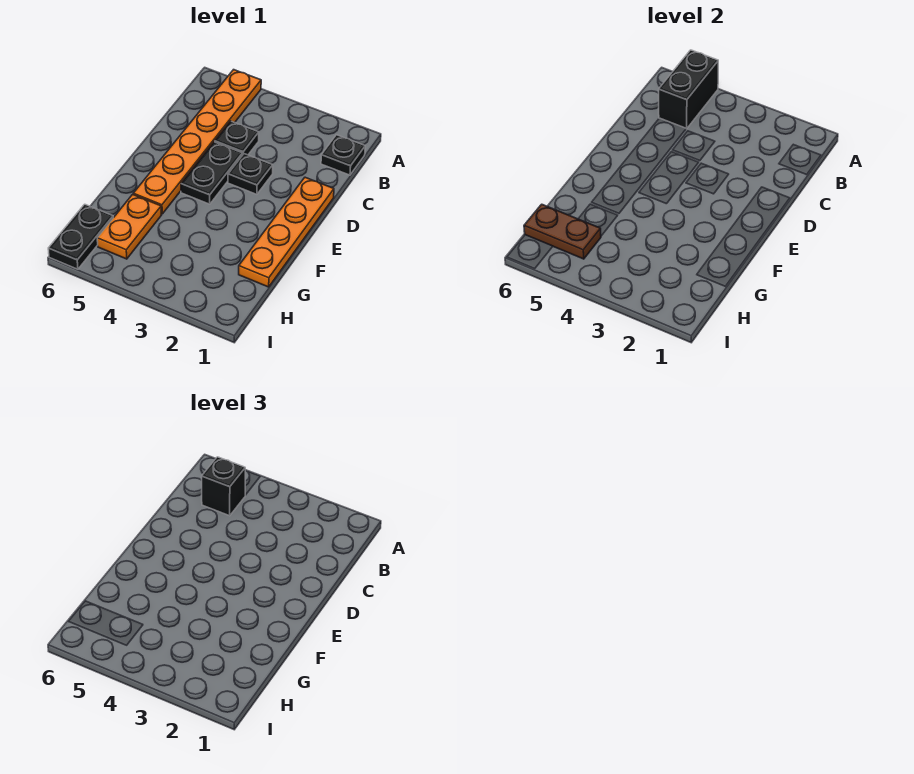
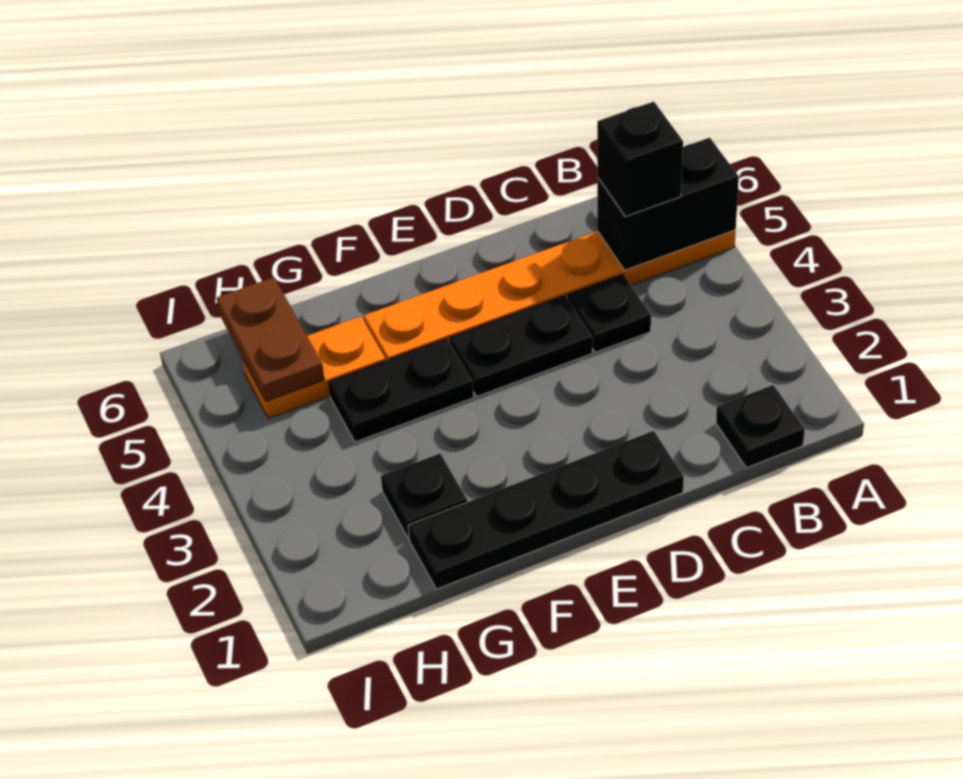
orange 1x4 plate [239,177,334,287] -> black 1x4 plate [408,431,684,589]
black 1x1 plate [228,154,273,194] -> black 1x1 plate moved to [381,454,467,539]
black 1x2 plate [48,204,113,269] -> black 1x2 plate moved to [329,339,474,442]

